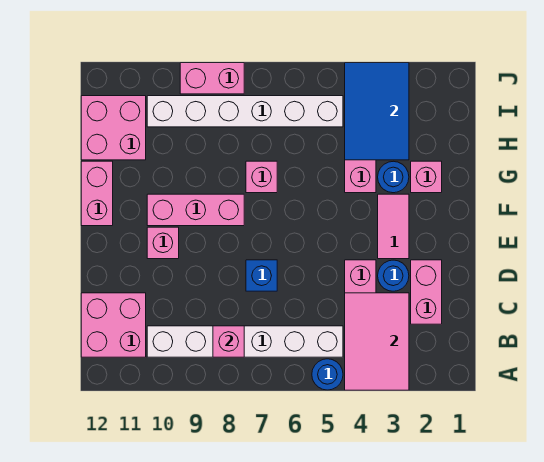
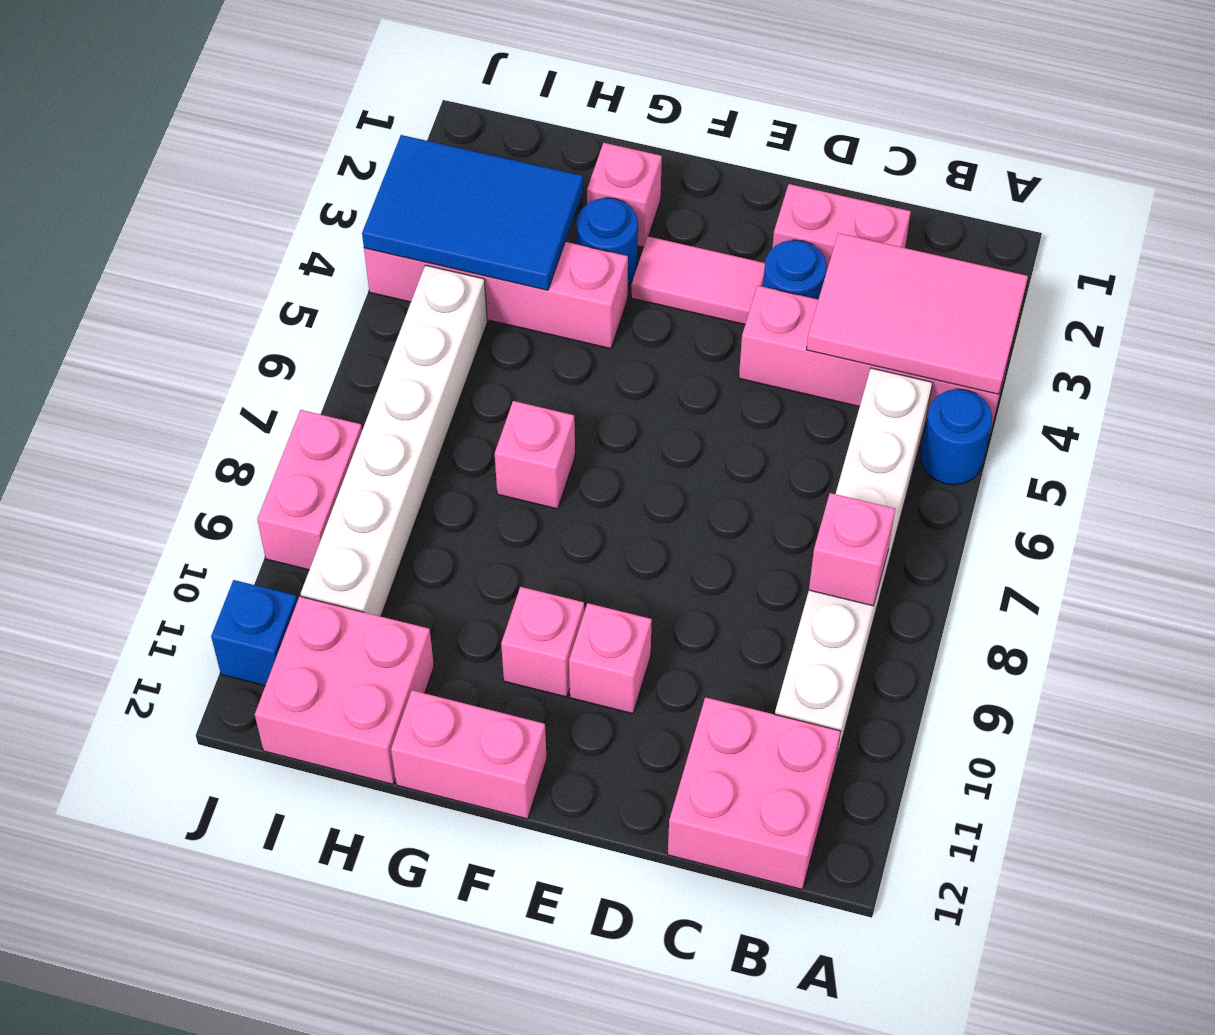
blue 1x1 brick [246,260,277,291] -> blue 1x1 brick moved to [211,580,297,686]
pink 1x3 brick [147,194,244,226] -> pink 1x1 brick [501,587,584,697]

